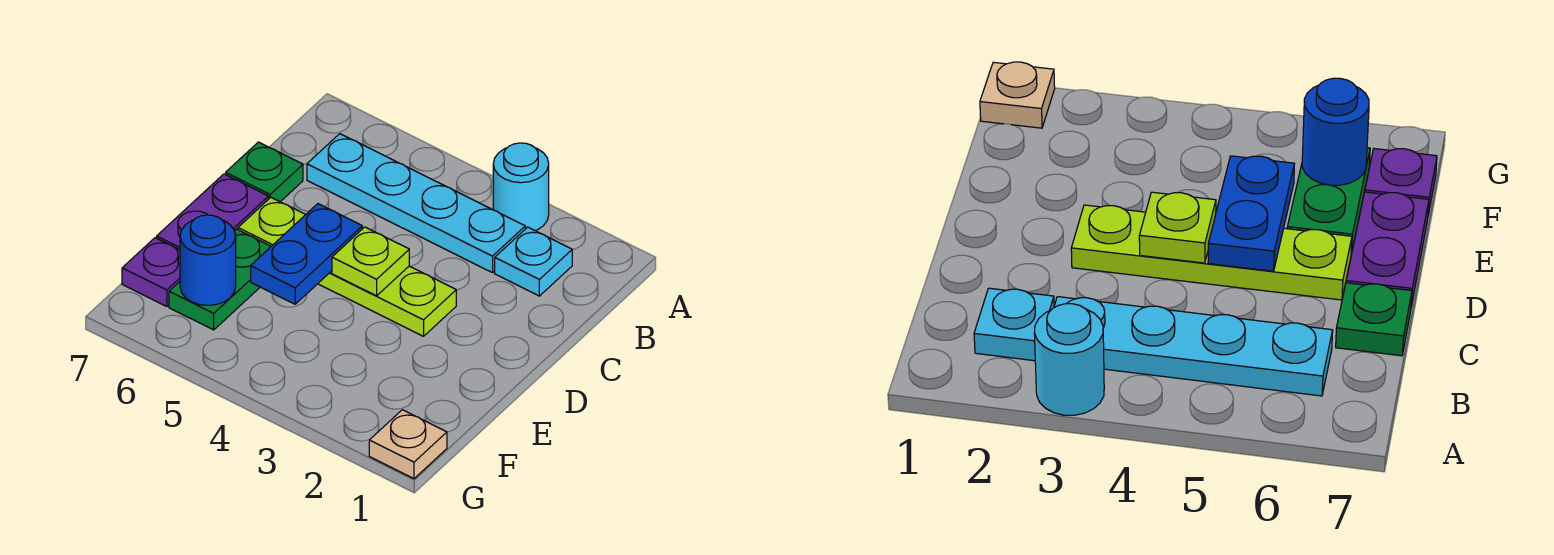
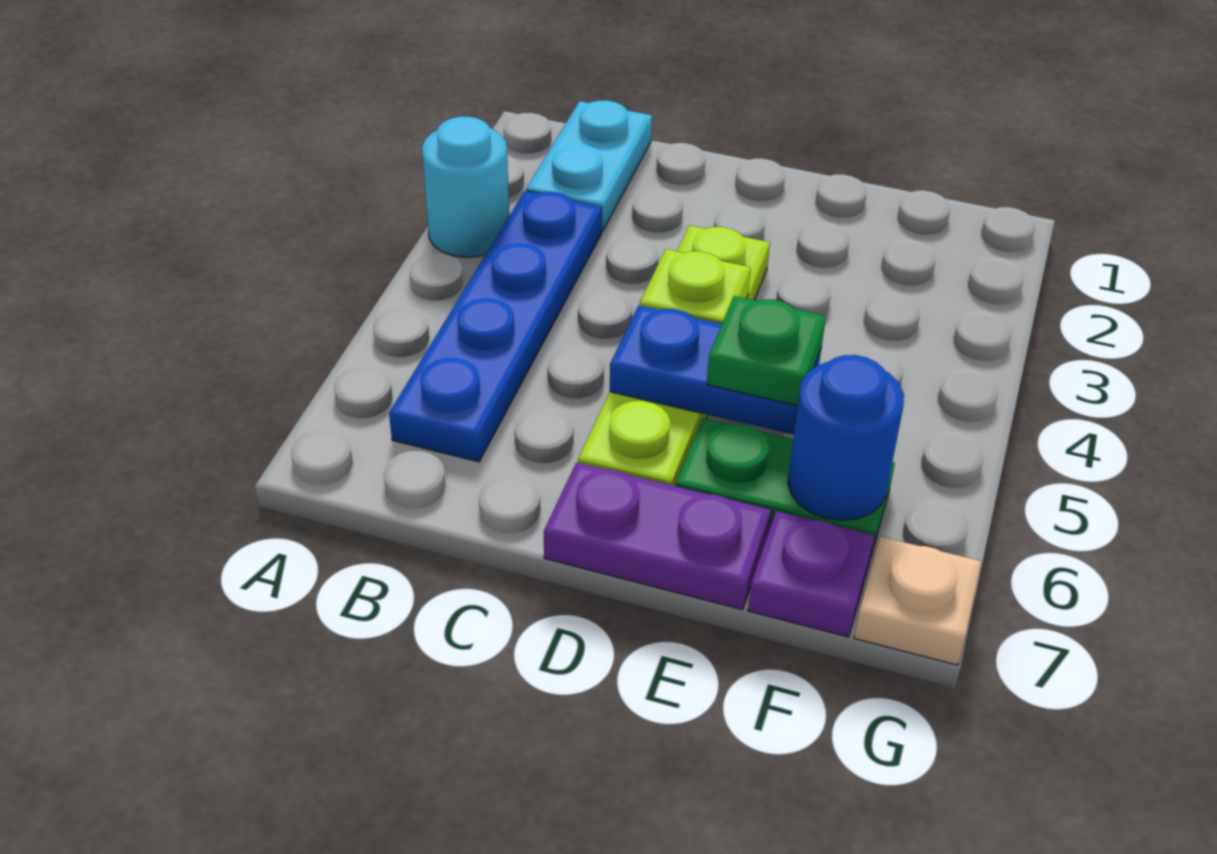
cyan 1x1 plate [495,227,572,296] -> cyan 1x2 plate [526,100,652,231]
cyan 1x4 plate [307,134,525,273] -> blue 1x4 plate [389,191,602,462]
green 1x1 plate [226,142,303,202] -> green 1x1 plate moved to [707,296,826,406]
tan 1x1 plate [369,410,447,479] -> tan 1x1 plate moved to [854,536,982,665]

